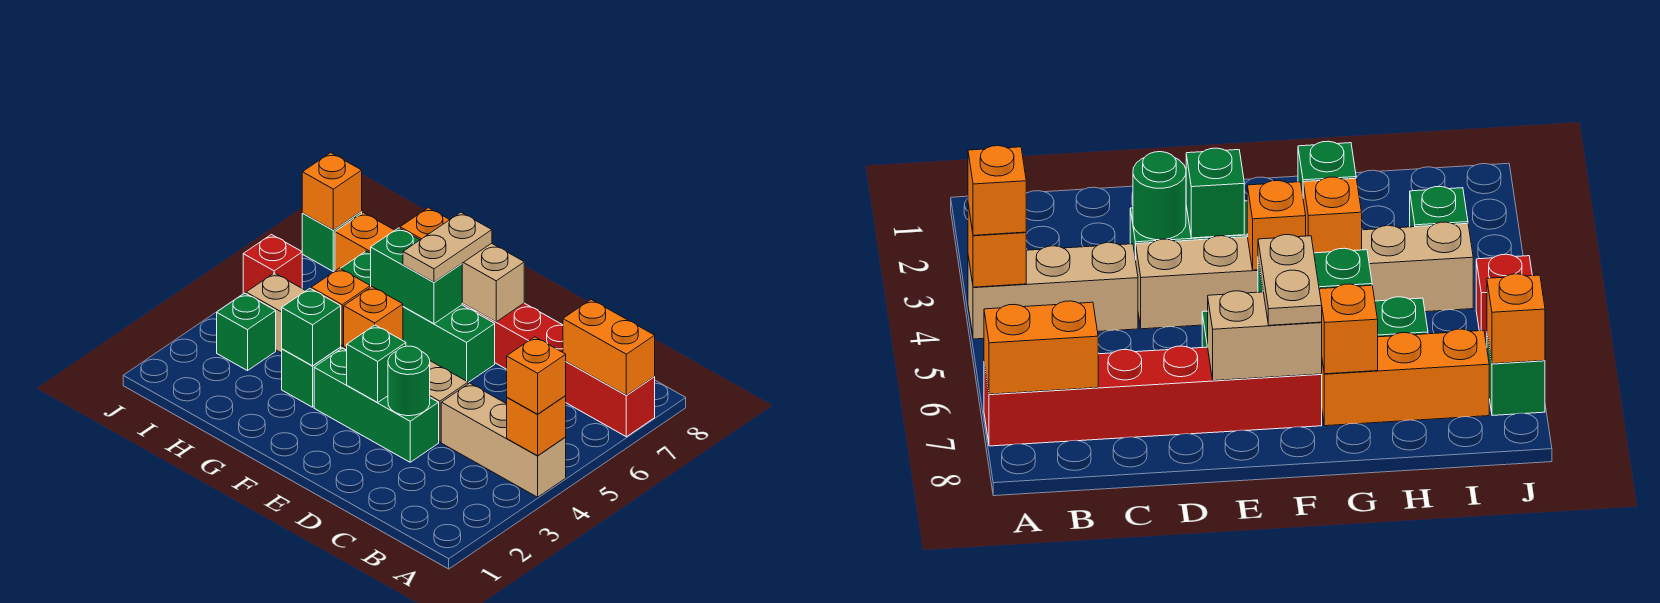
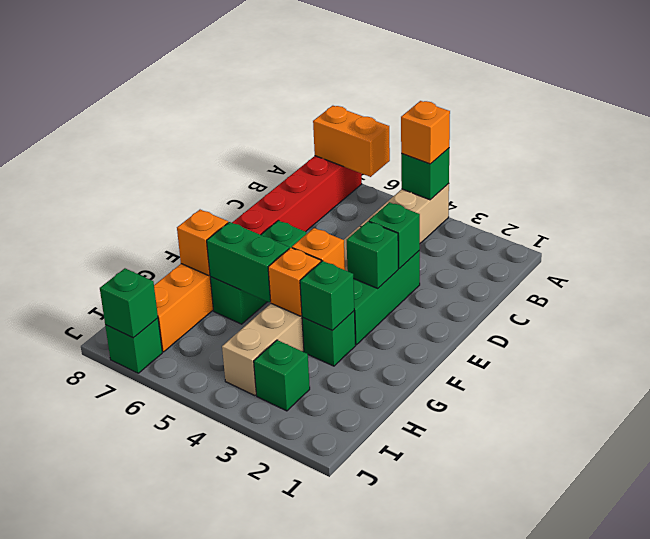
orange 1x1 brick [507,396,566,456] -> green 1x1 brick [401,148,449,200]
orange 1x2 brick [563,300,655,395] -> orange 1x2 brick turned to [313,106,390,177]
green 1x1 round brick [388,346,430,416] -> green 1x1 brick [369,202,420,268]
green 1x4 brick [340,251,495,382] -> green 1x3 brick [210,220,306,324]
tan 1x2 brick [462,243,524,322] -> none
green 1x2 brick [371,228,462,324] -> green 1x2 brick turned to [207,222,289,302]
tan 1x2 plate [403,212,492,282] -> none
red 1x1 brick [243,235,302,294] -> none
orange 1x1 brick [302,153,362,230] -> green 1x1 brick [100,268,158,338]

